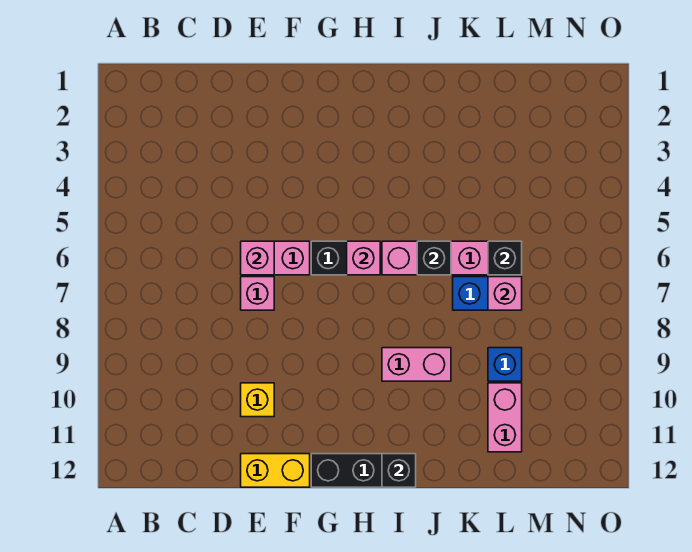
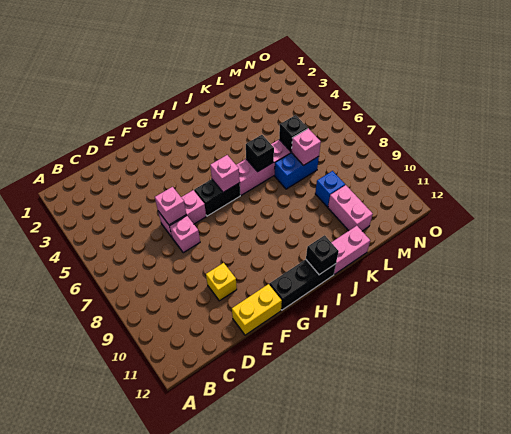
pink 1x2 brick [382,348,451,381] -> pink 1x2 brick moved to [331,226,370,274]

